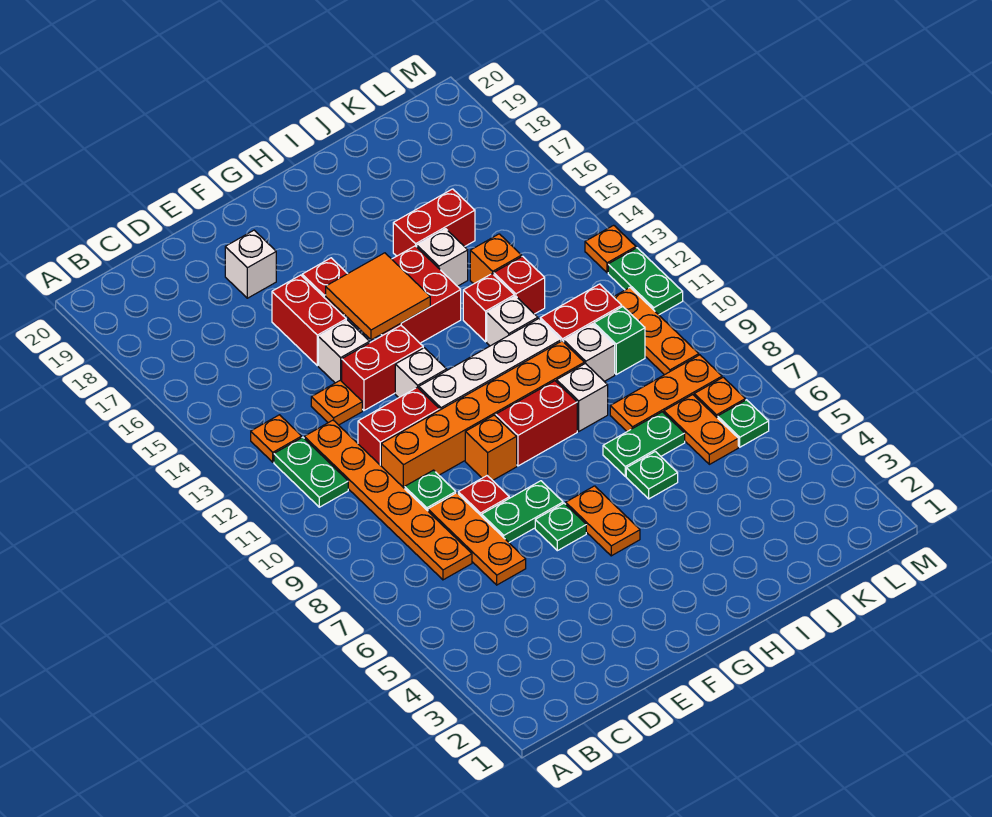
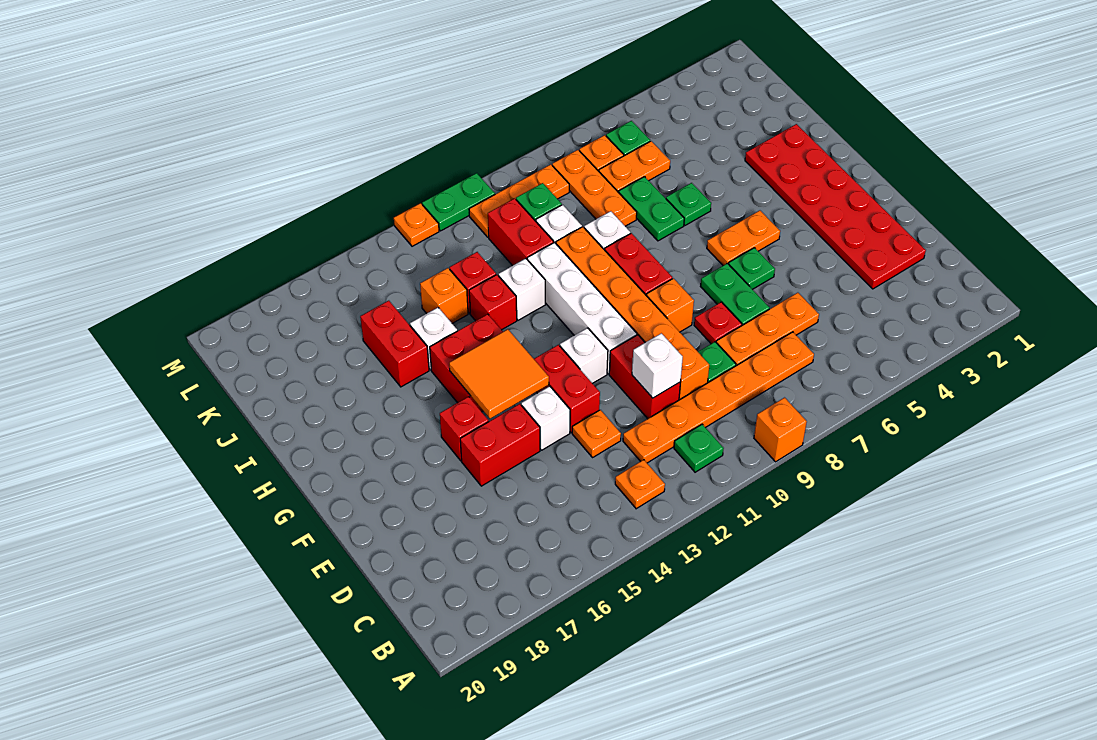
none -> orange 1x1 brick [754,398,807,462]
green 1x2 plate [274,437,348,507] -> green 1x1 plate [674,424,724,472]
none -> red 2x6 plate [745,124,926,289]
white 1x1 brick [225,230,276,298] -> white 1x1 brick moved to [632,333,683,398]

